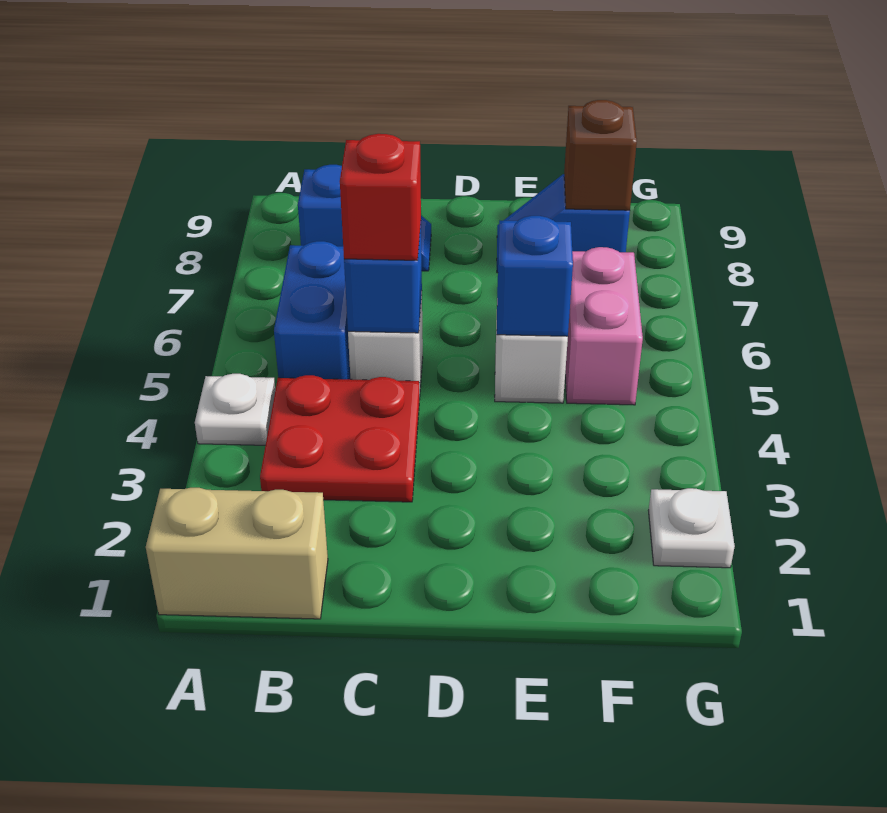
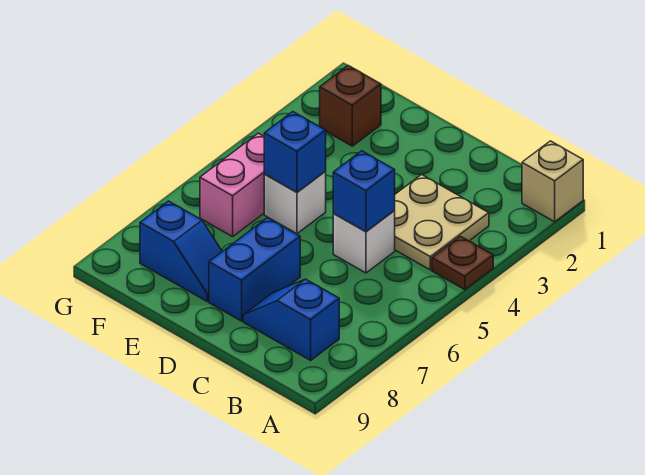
tan 1x2 brick [146,488,328,619] -> tan 1x1 brick [522,141,583,222]
white 1x1 plate [195,374,275,445] -> brown 1x1 plate [432,236,493,290]
red 2x2 plate [260,375,419,502] -> tan 2x2 plate [394,174,489,270]
blue 1x2 brick [274,241,350,379] -> blue 1x2 brick moved to [209,218,300,321]
red 1x1 brick [340,134,421,260] -> none
brown 1x1 brick [564,100,637,210] -> brown 1x1 brick moved to [320,66,381,146]
white 1x1 plate [648,488,735,568] -> none

